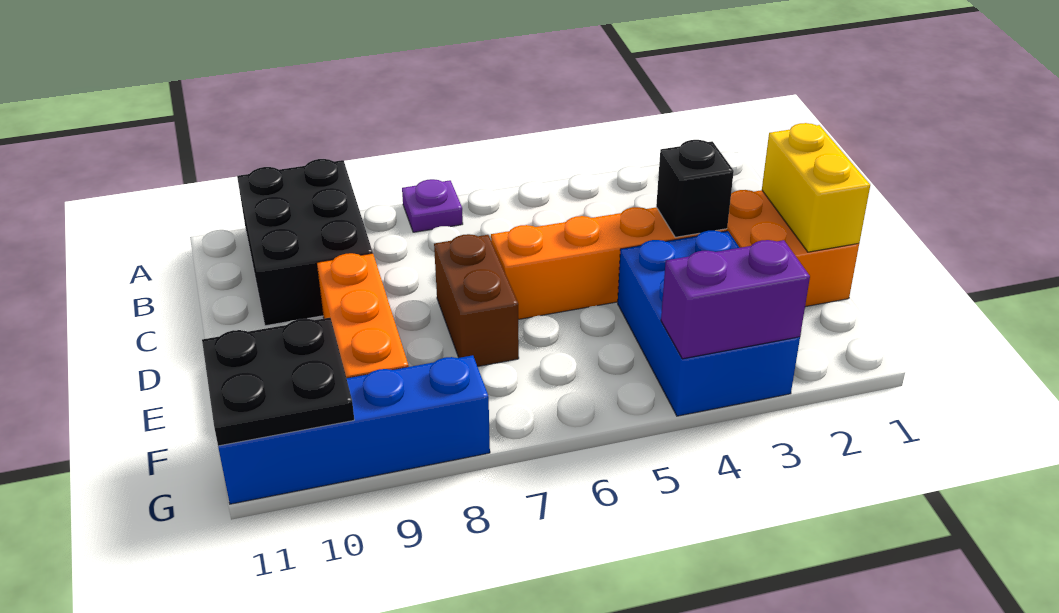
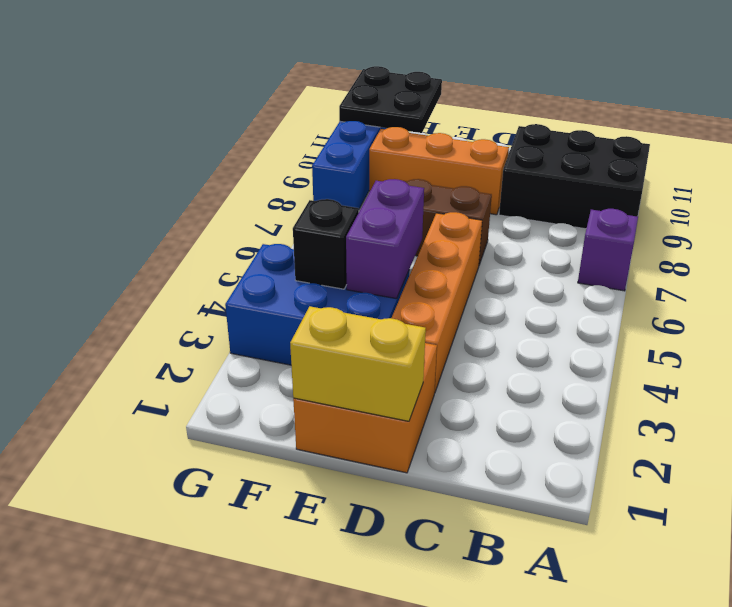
purple 1x1 plate [402,179,463,232] -> purple 1x1 brick [578,209,638,291]
black 1x1 brick [656,140,734,237] -> black 1x1 brick moved to [293,199,359,289]
purple 1x2 brick [661,240,810,359] -> purple 1x2 brick moved to [346,179,424,299]

